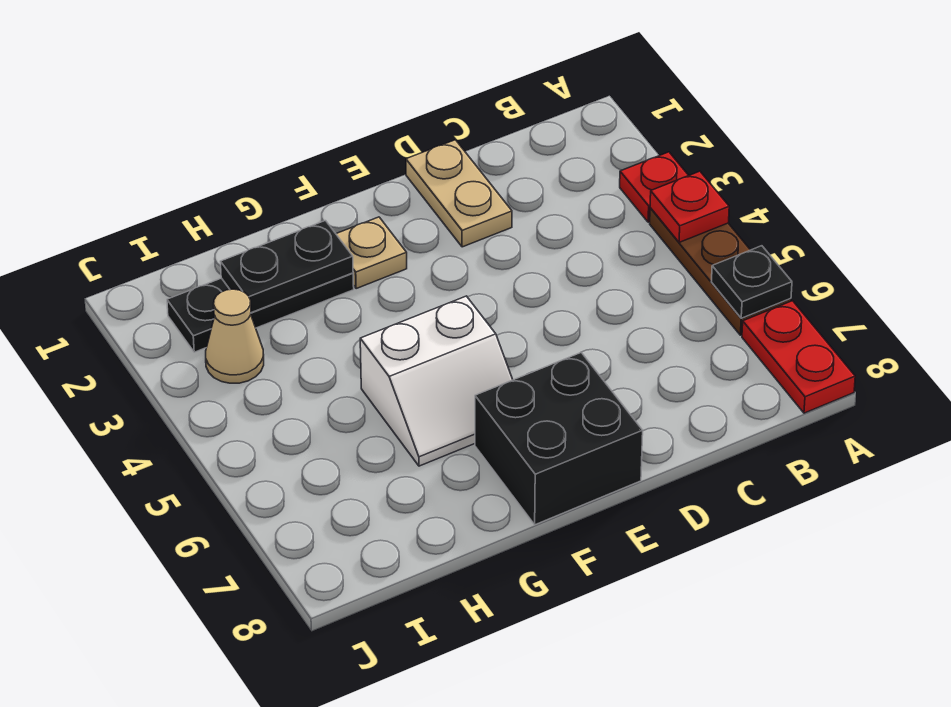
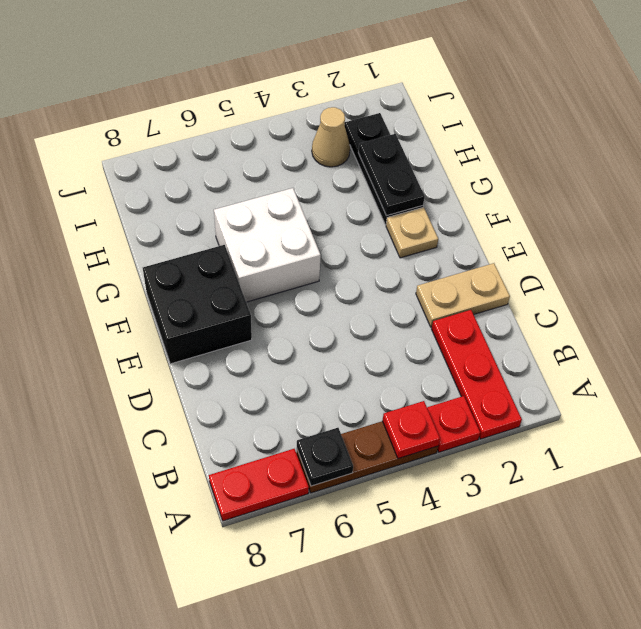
none -> red 1x3 plate [432,310,522,439]
white 2x2 slope [360,296,513,466] -> white 2x2 brick [214,188,321,302]

